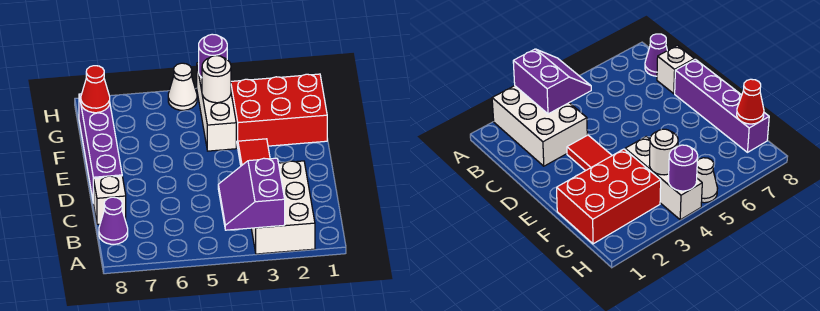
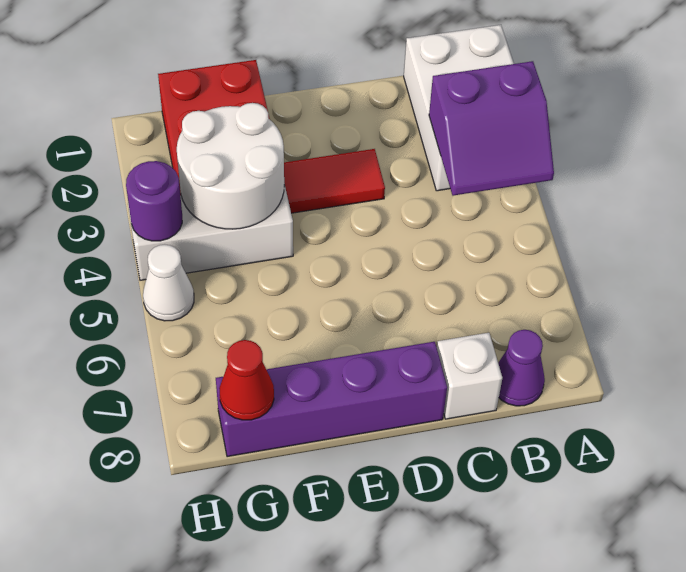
white 2x3 brick [251,161,315,254] -> white 2x3 brick turned to [404,25,514,191]
white 1x1 round brick [202,56,231,103] -> white 2x2 round brick [177,103,284,229]

